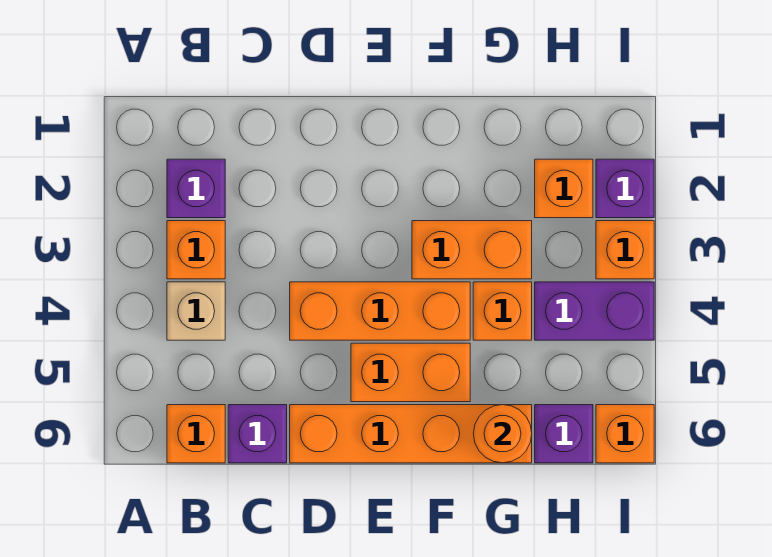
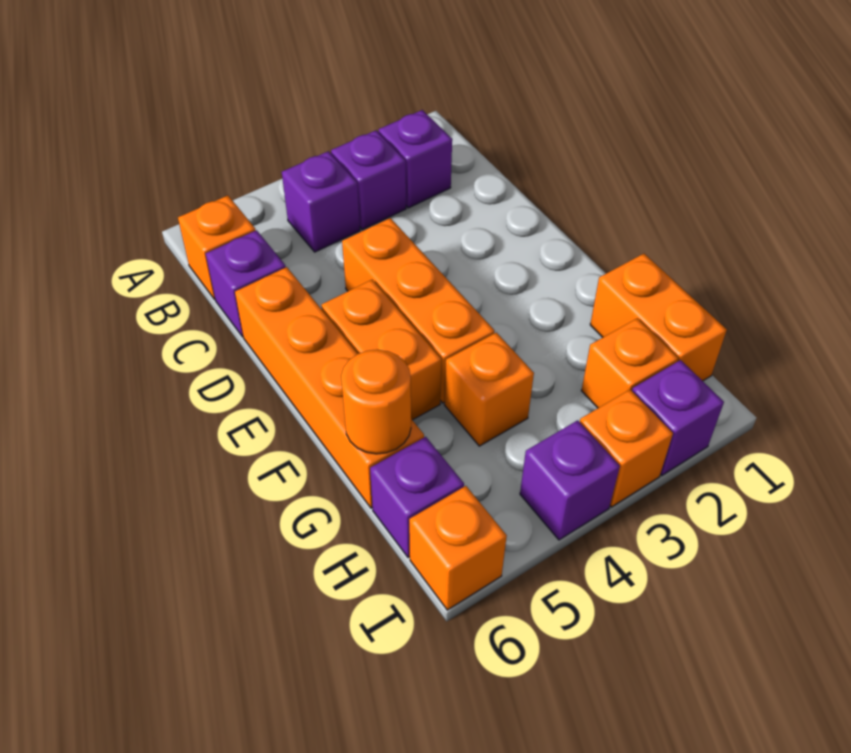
orange 1x1 brick [167,221,225,279] -> purple 1x1 brick [331,130,406,230]
tan 1x1 brick [167,282,225,340] -> purple 1x1 brick [282,151,360,252]
orange 1x2 brick [412,221,532,279] -> orange 1x2 brick moved to [590,254,727,381]
purple 1x2 brick [535,282,654,340] -> purple 1x1 brick [520,420,620,540]

